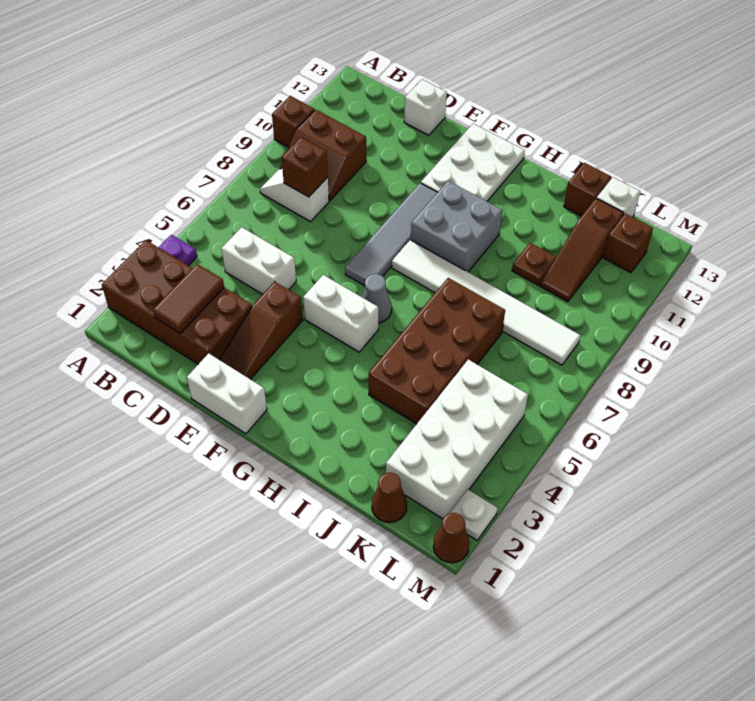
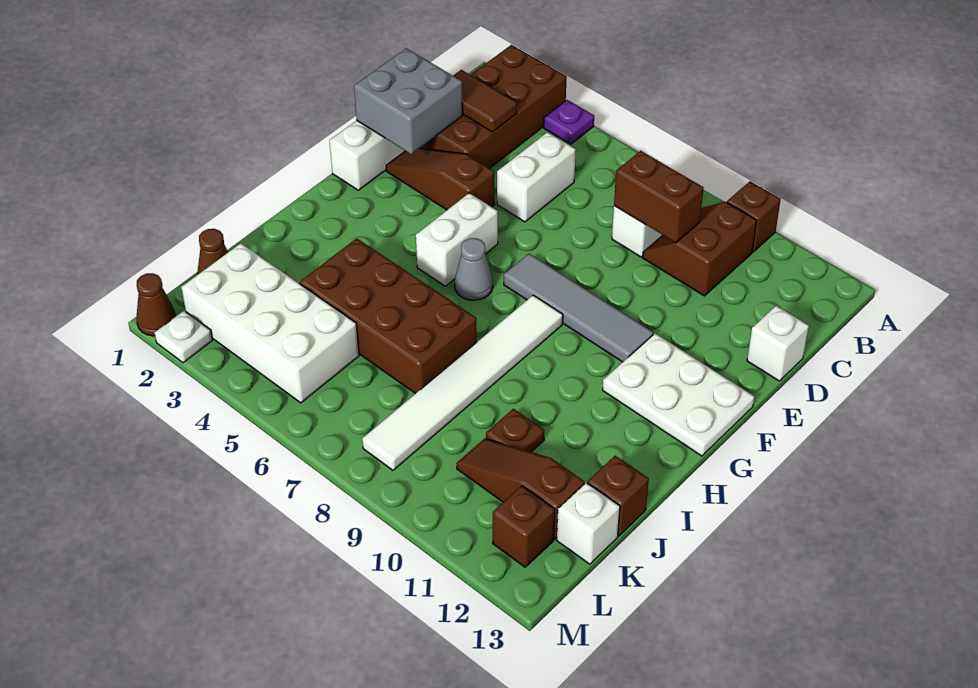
brown 1x1 brick [281,137,328,197] -> brown 1x2 brick [614,151,703,243]
grey 2x2 brick [411,181,502,272] -> grey 2x2 brick moved to [354,48,463,154]

